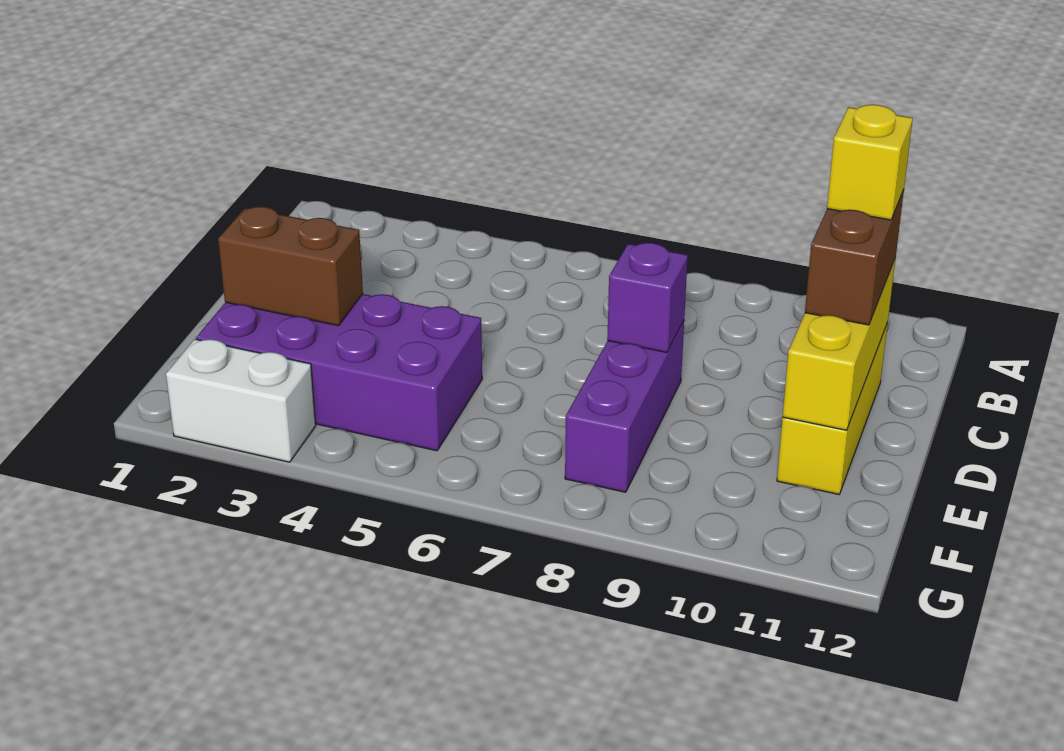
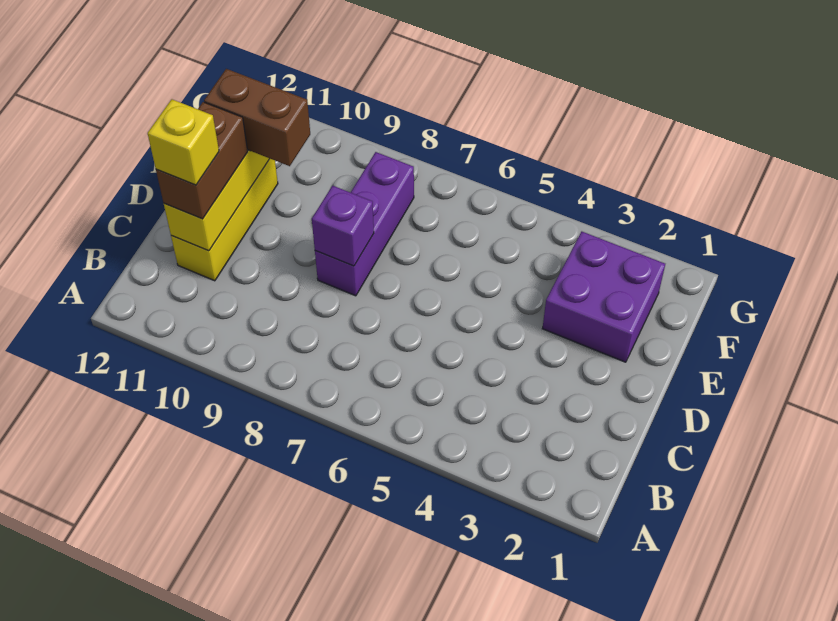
purple 2x4 brick [196,294,482,451] -> purple 2x2 brick [542,232,665,362]
brown 1x2 brick [218,207,363,326] -> brown 1x2 brick moved to [204,69,310,166]
white 1x2 brick [166,339,316,462] -> none

